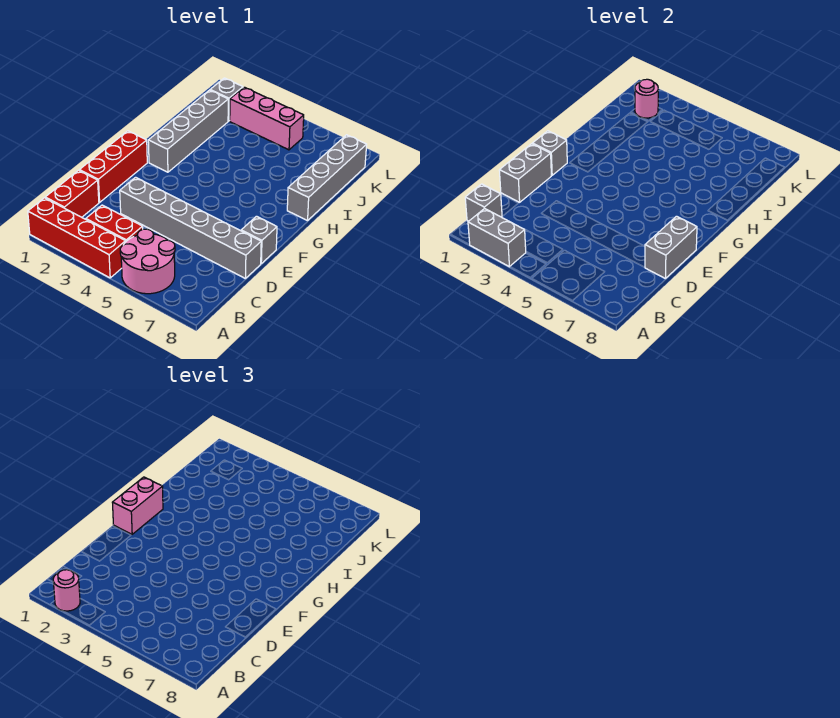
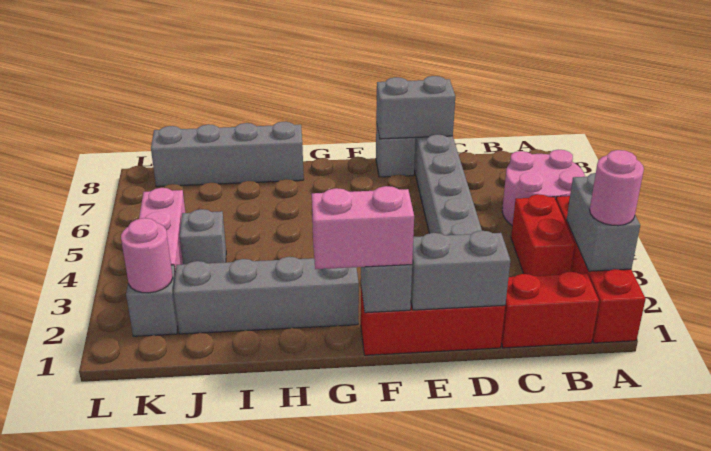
grey 1x1 brick [465,184,502,221] -> grey 1x1 brick moved to [180,209,226,264]

